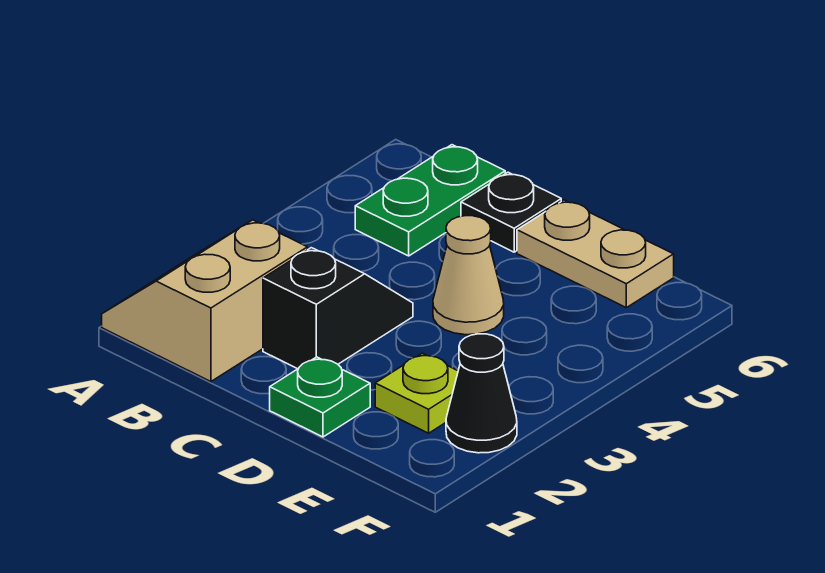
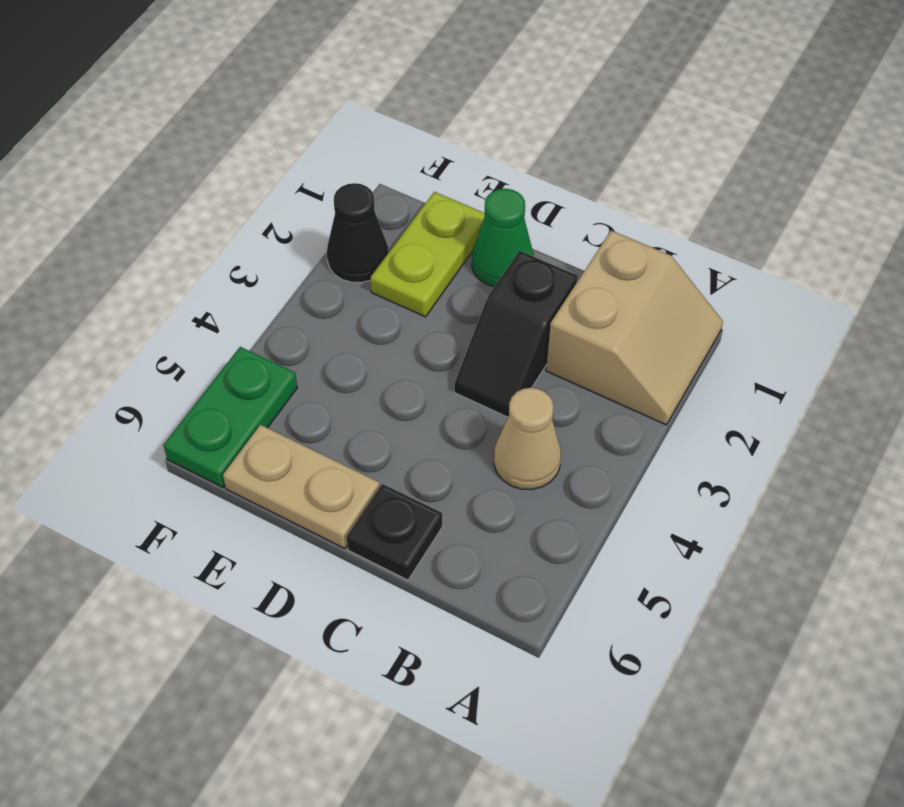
green 1x2 plate [355,145,505,256] -> green 1x2 plate moved to [163,347,297,487]
green 1x1 plate [270,357,370,437] -> green 1x1 cone [472,189,533,287]
tan 1x1 cone [433,216,504,335] -> tan 1x1 cone moved to [494,388,561,490]
lime 1x1 plate [375,353,458,433] -> lime 1x2 plate [371,192,485,317]

